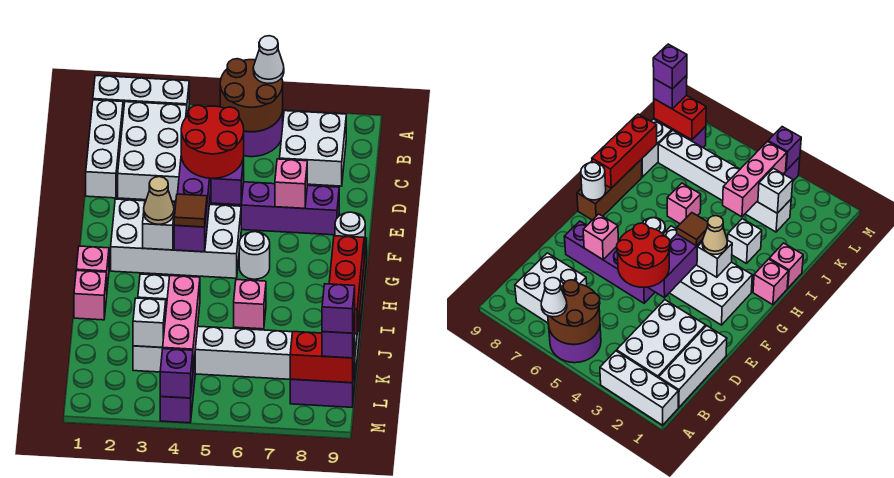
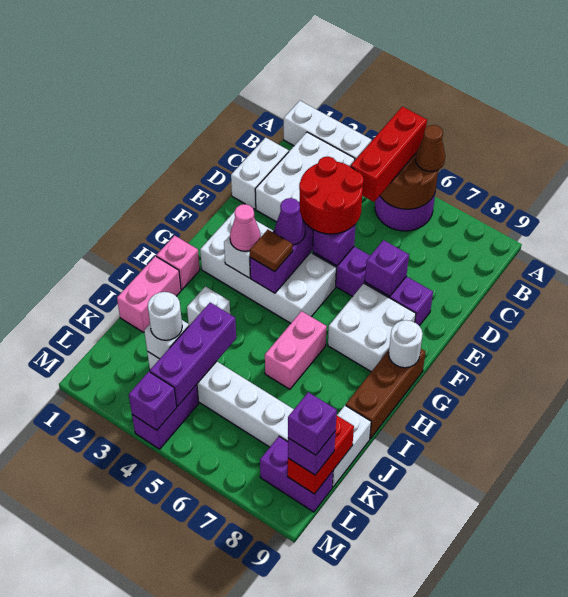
white 1x1 cone [253,36,284,84] -> brown 1x1 cone [415,125,445,171]
white 1x3 brick [86,100,123,198] -> white 1x2 brick [231,137,289,209]
white 2x2 brick [280,111,346,186] -> white 2x2 brick moved to [328,283,416,372]
pink 1x1 brick [275,159,307,208] -> purple 1x1 brick [365,240,409,296]
none -> purple 1x1 cone [275,198,305,245]
tan 1x1 cone [144,177,174,224] -> pink 1x1 cone [230,204,261,251]
white 1x1 round brick [239,232,270,279] -> white 1x1 round brick moved to [148,292,182,340]
red 1x3 brick [329,236,364,334] -> red 1x3 brick moved to [351,107,427,202]
pink 1x1 brick [74,271,107,320] -> pink 1x2 brick [117,256,181,332]
pink 1x1 brick [234,280,266,329] -> pink 1x2 brick [265,311,327,389]
pink 1x3 brick [163,276,200,369] -> purple 1x3 brick [150,303,236,406]
red 1x2 brick [290,332,355,383] -> red 1x2 brick turned to [288,415,354,494]

